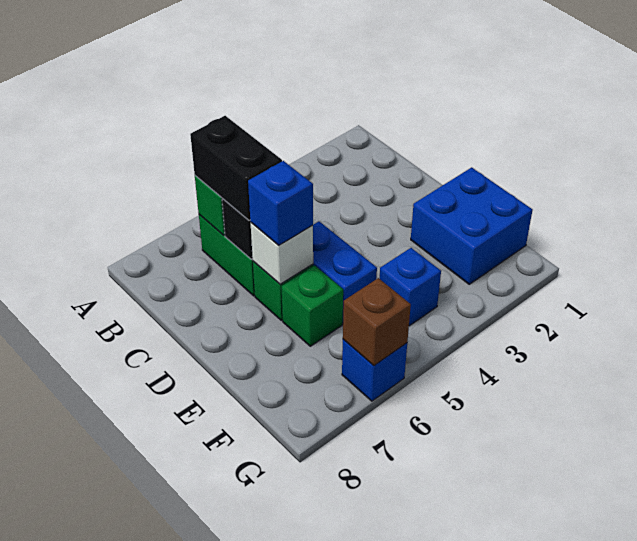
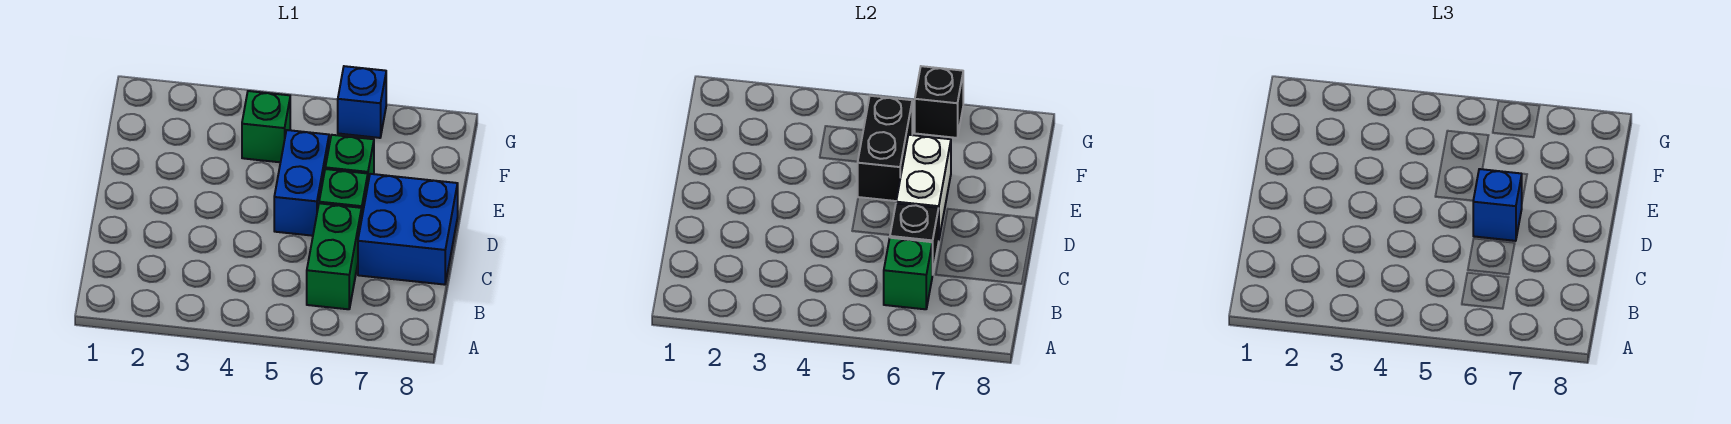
black 1x2 brick [190,116,282,220] -> black 1x2 brick moved to [858,96,912,201]
white 1x1 brick [251,223,313,284] -> white 1x2 brick [896,135,951,238]
blue 2x2 brick [411,167,532,284] -> blue 2x2 brick moved to [358,174,458,285]
blue 1x1 brick [380,248,441,326] -> green 1x1 brick [242,91,290,162]
brown 1x1 brick [343,278,411,365] -> black 1x1 brick [915,66,963,138]

